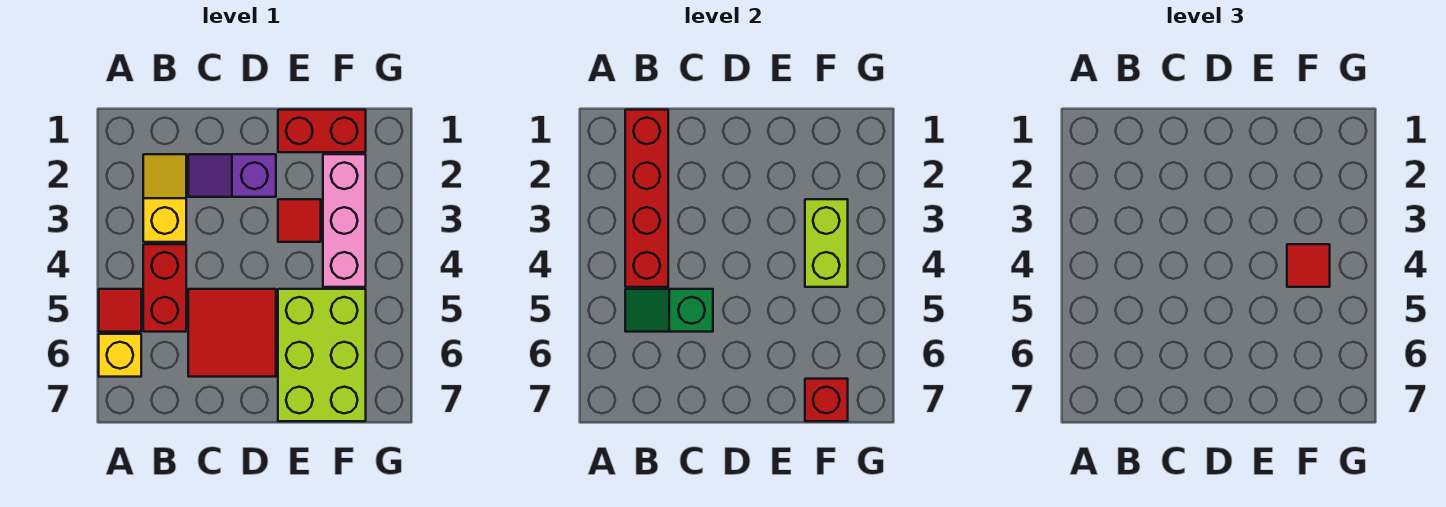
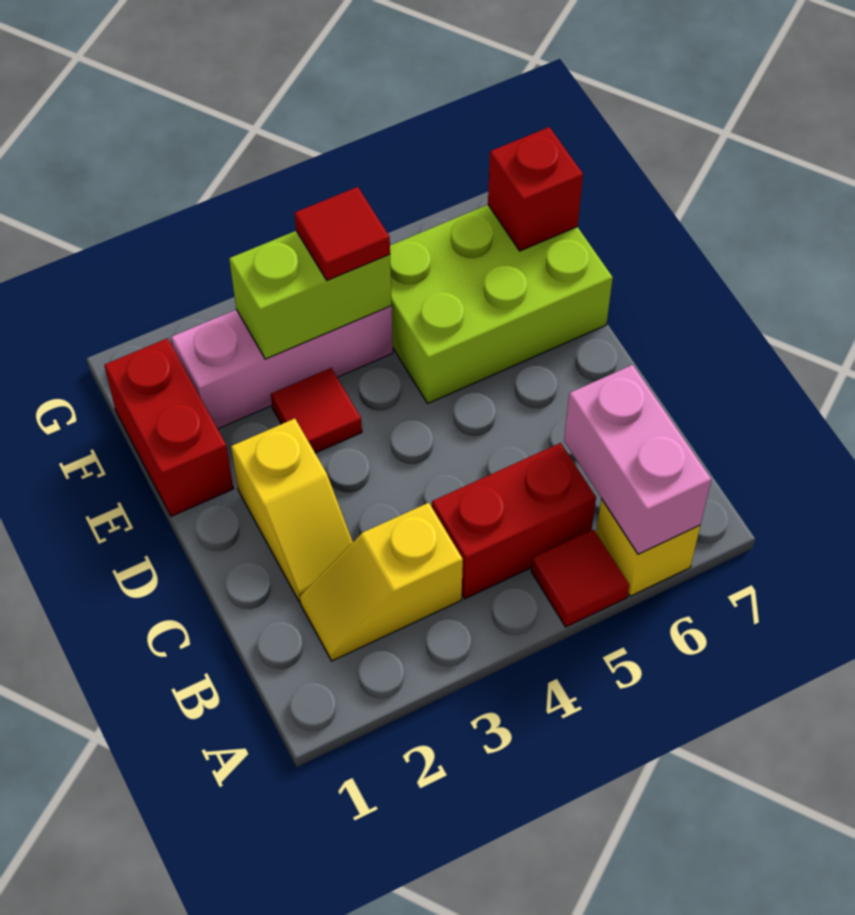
none -> pink 1x2 brick [564,365,711,554]
red 1x4 brick [625,110,668,287] -> none
green 1x2 slope [625,289,713,332] -> none
purple 1x2 slope [188,154,276,197] -> yellow 1x2 slope [231,419,353,601]
red 2x2 tile [188,289,276,377] -> none

